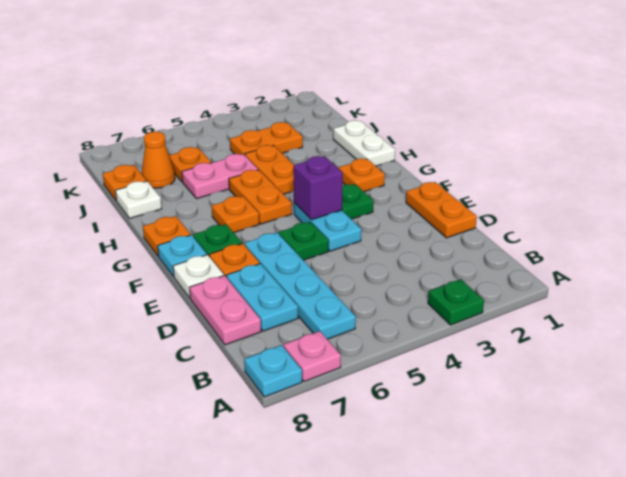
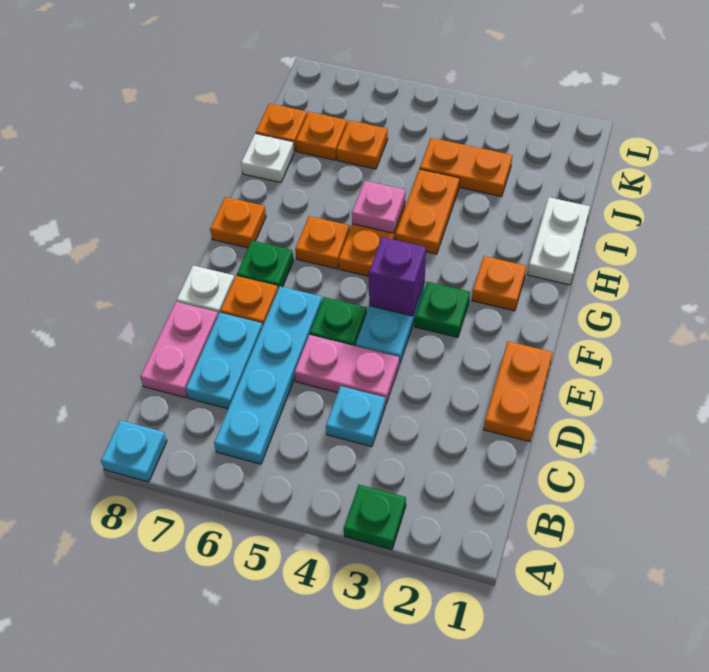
pink 1x1 plate [284,331,341,382] -> pink 1x1 plate moved to [352,181,405,233]
cyan 1x1 plate [158,235,207,277] -> cyan 1x1 plate moved to [326,386,385,447]
pink 1x2 plate [182,154,258,199] -> pink 1x2 plate moved to [295,335,399,405]
orange 1x1 cone [141,132,175,188] -> orange 1x1 plate [296,112,347,160]

